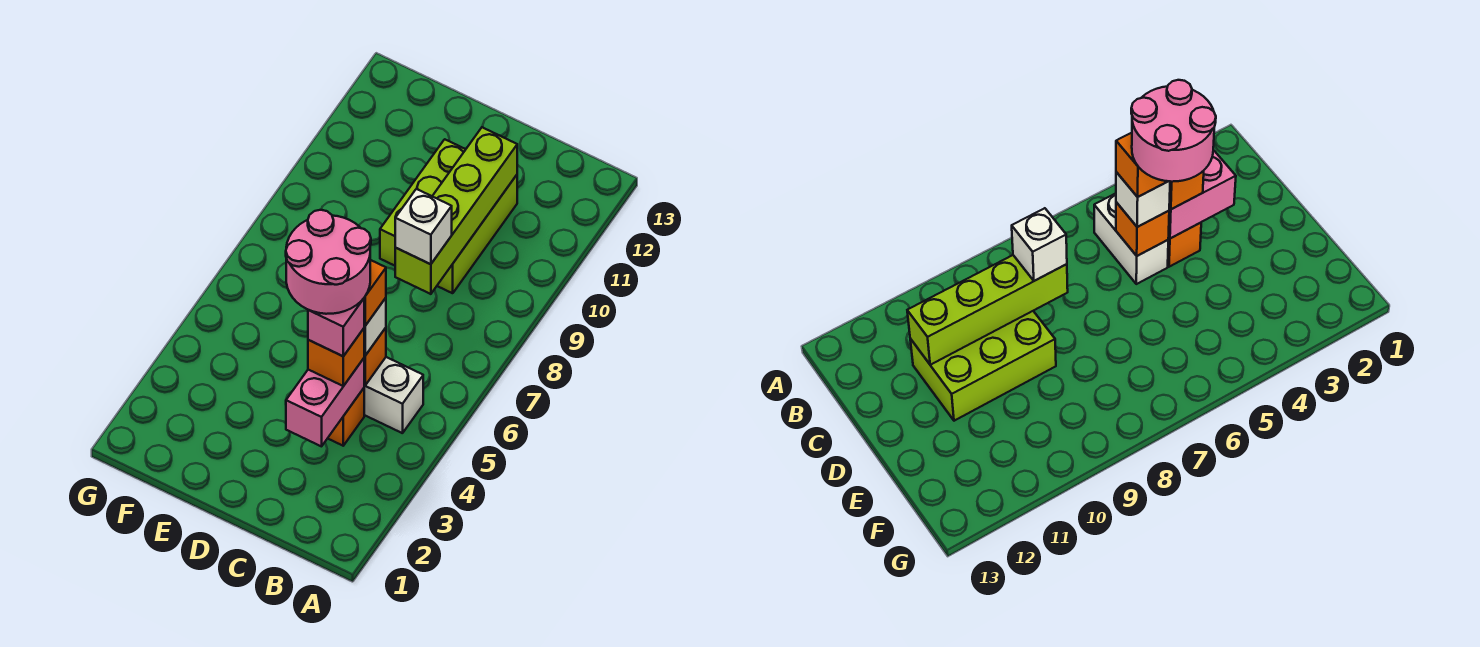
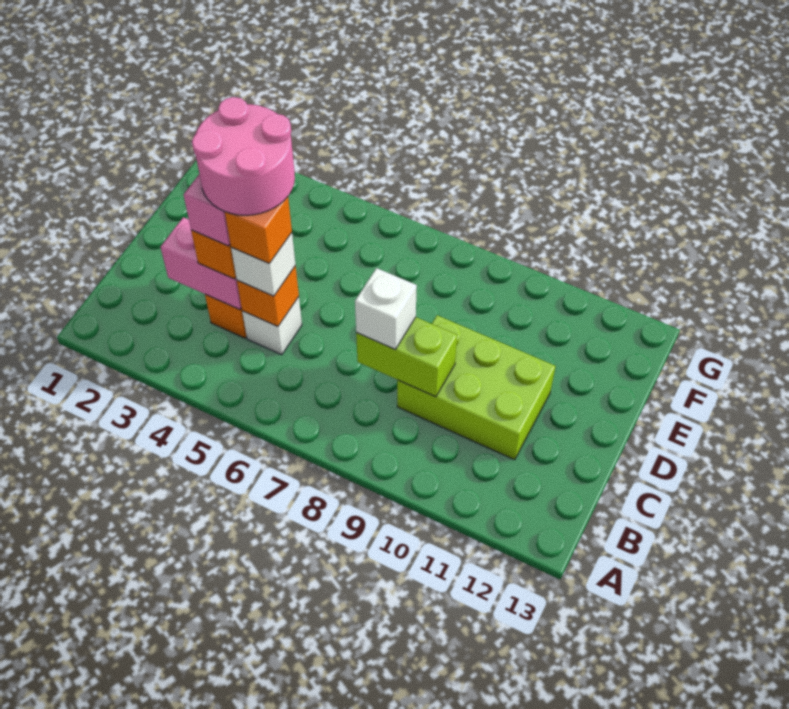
white 1x2 brick [364,357,423,433] -> white 1x1 brick [242,297,302,355]
lime 1x4 brick [395,127,517,294] -> lime 1x2 brick [356,317,457,397]

